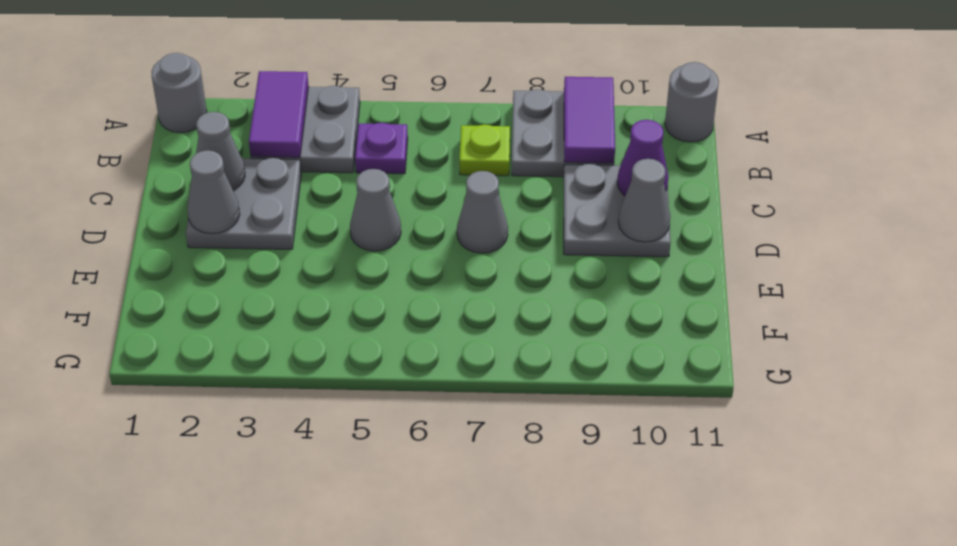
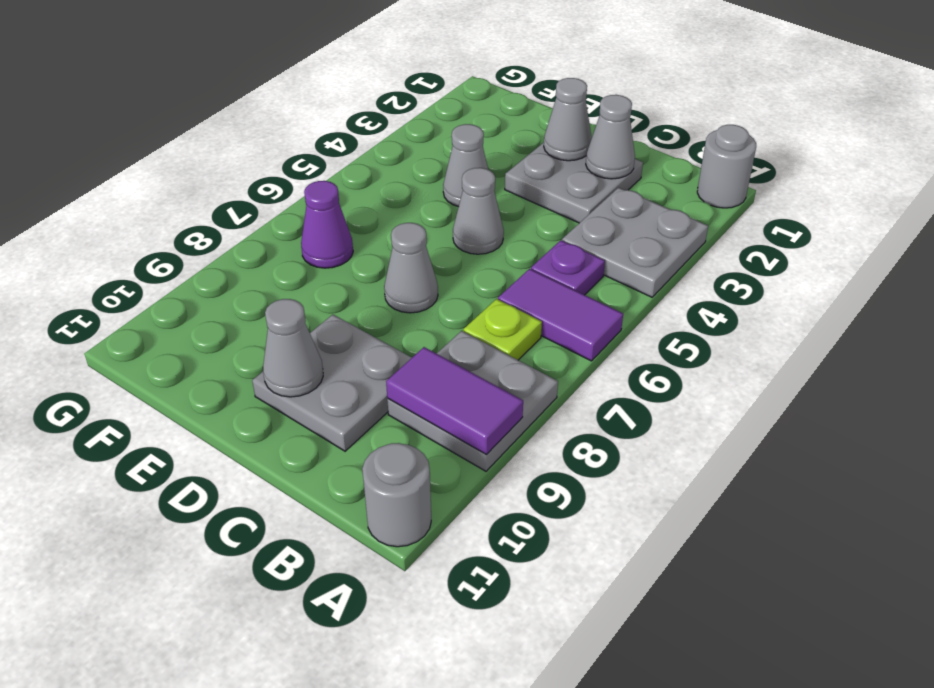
purple 1x2 tile [249,71,309,157] -> purple 1x2 tile moved to [498,269,623,361]
purple 1x1 cone [617,120,668,196] -> purple 1x1 cone moved to [301,181,353,268]
none -> grey 1x1 cone [443,124,488,207]

